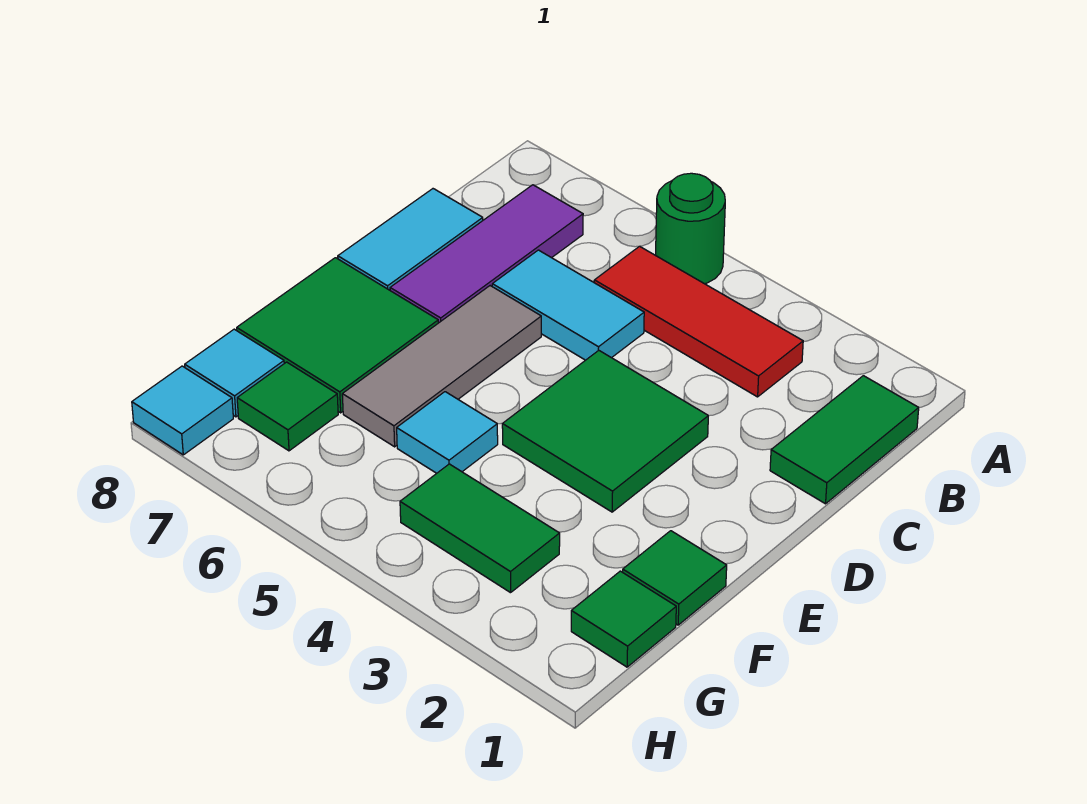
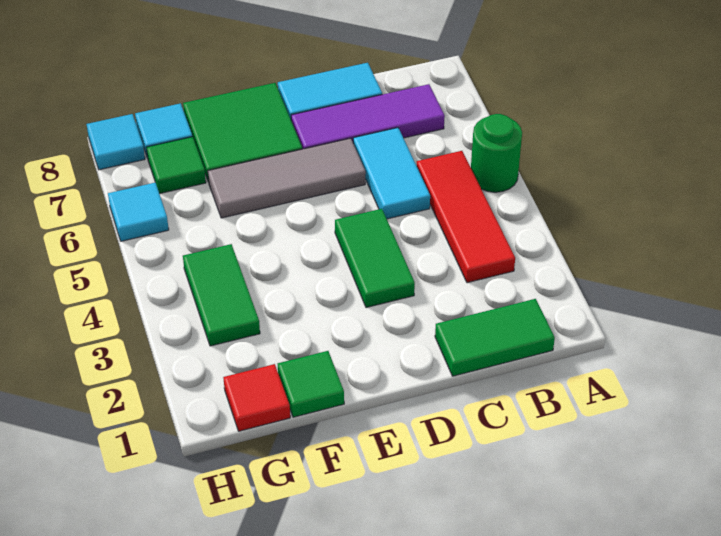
green 2x2 tile [502,350,708,512] -> green 1x2 tile [335,209,415,308]
cyan 1x1 tile [397,392,498,473] -> cyan 1x1 tile moved to [108,183,169,241]
green 1x1 tile [571,571,676,667] -> red 1x1 tile [223,364,290,431]

